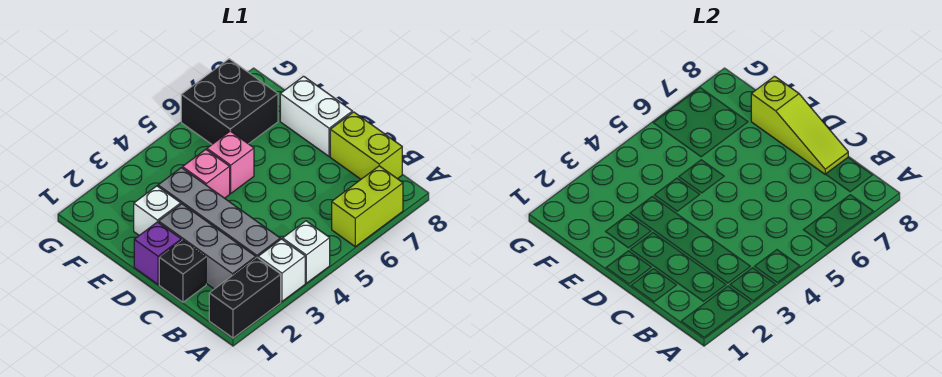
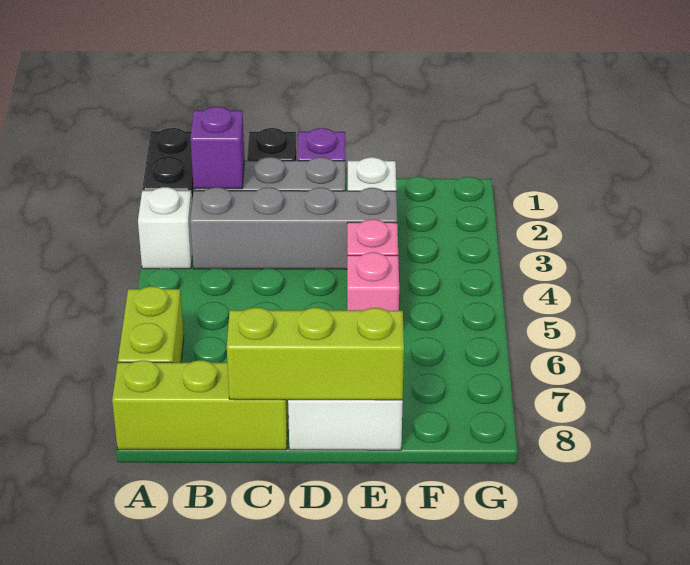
white 1x1 brick [283,221,330,283] -> none
none -> purple 1x1 brick [190,107,245,189]
lime 1x2 brick [330,112,402,179] -> lime 1x3 brick [112,360,288,450]
lime 1x3 slope [751,76,848,174] -> lime 1x3 brick [227,308,404,400]
black 2x2 brick [181,59,278,144] -> none

